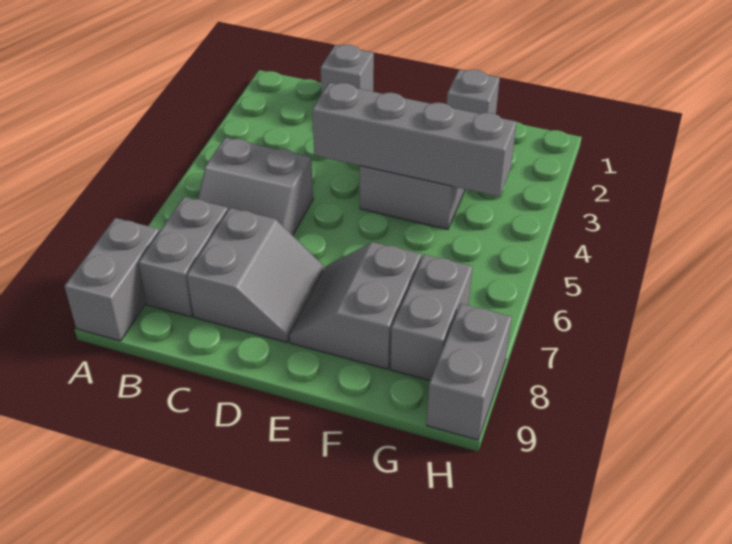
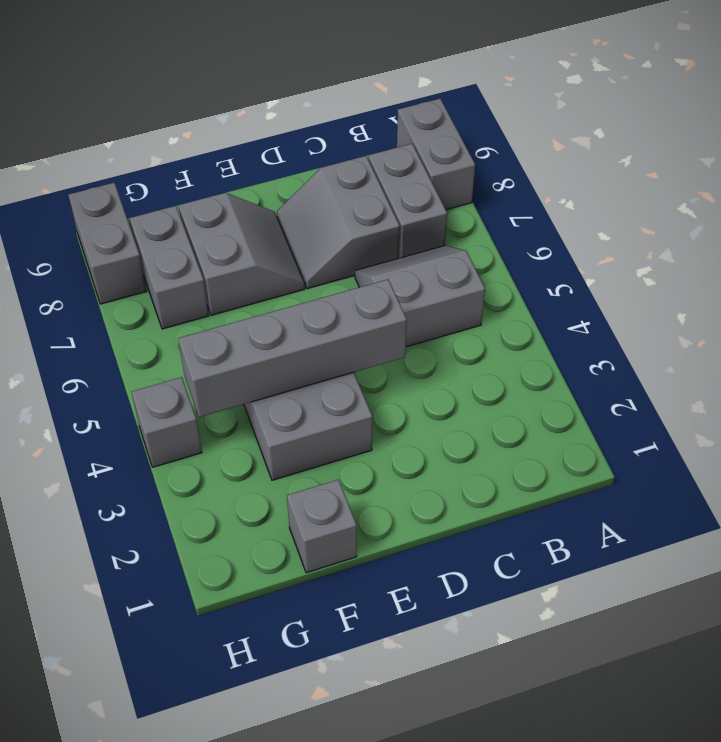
grey 1x1 brick [321,45,374,94] -> grey 1x1 brick moved to [132,377,202,467]

